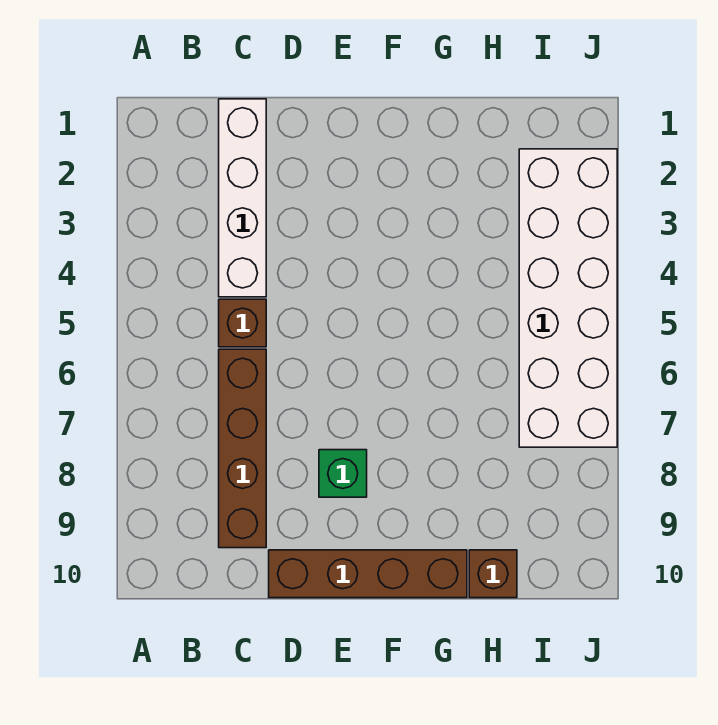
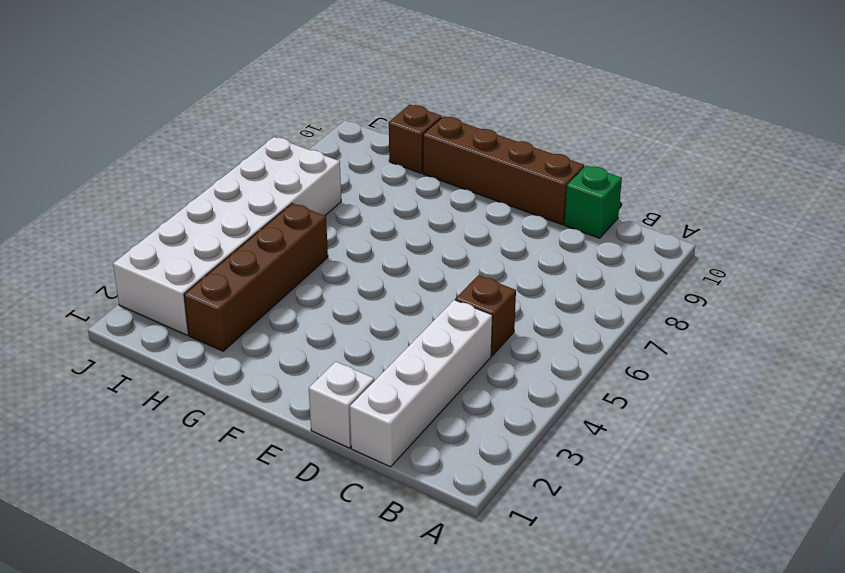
brown 1x4 brick [219,349,266,548] -> brown 1x4 brick moved to [184,203,328,351]
none -> white 1x1 brick [309,362,374,448]
green 1x1 brick [319,450,367,497] -> green 1x1 brick moved to [564,165,622,238]

